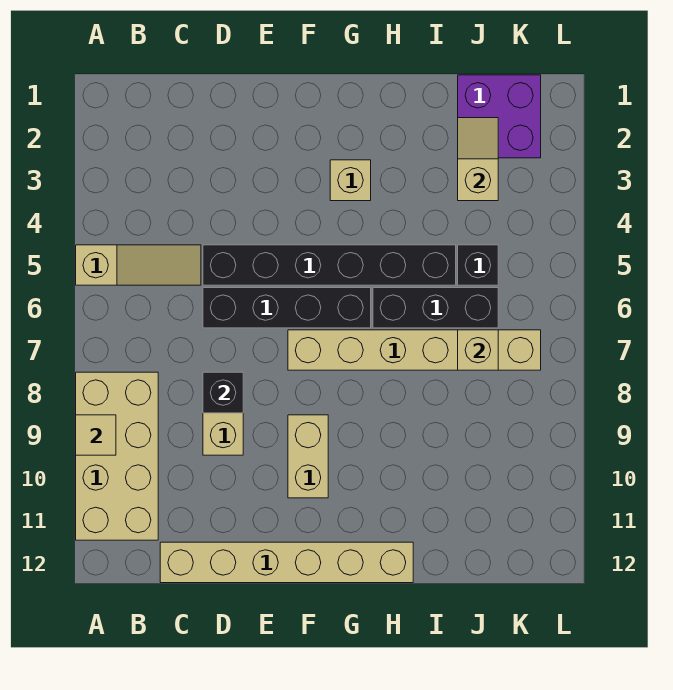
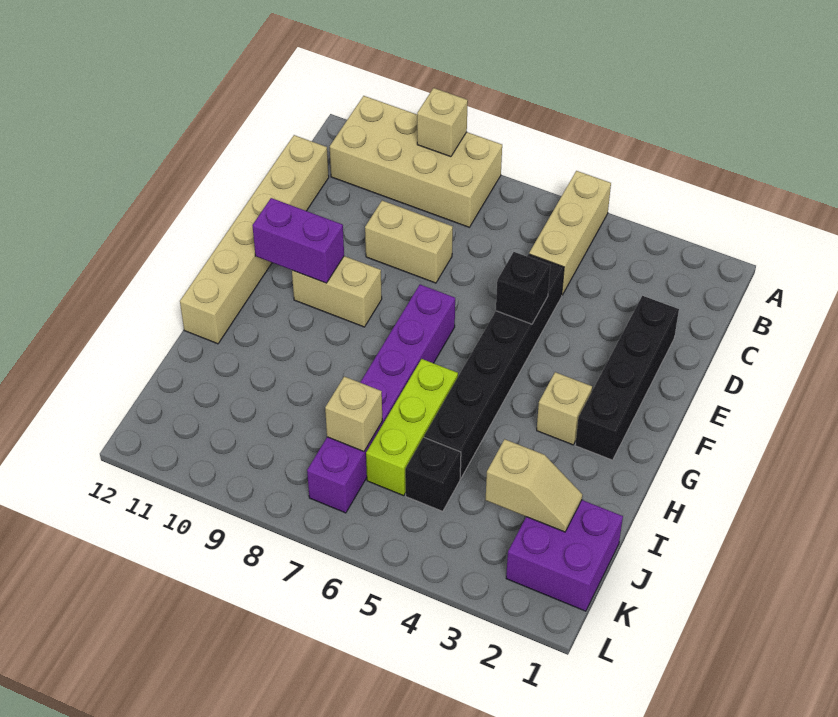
tan 1x3 slope [76,245,201,285] -> tan 1x3 brick [529,171,611,295]
tan 1x1 tile [76,415,116,455] -> tan 1x1 brick [417,88,468,157]
black 1x4 brick [203,288,371,328] -> black 1x4 brick moved to [575,296,679,460]
black 1x1 brick [203,372,243,413] -> black 1x1 brick moved to [496,252,550,324]
tan 1x6 brick [288,330,541,370] -> purple 1x6 brick [307,285,455,513]
none -> purple 1x2 brick [252,198,344,283]
black 1x3 brick [373,288,498,328] -> lime 1x3 brick [366,359,458,496]

